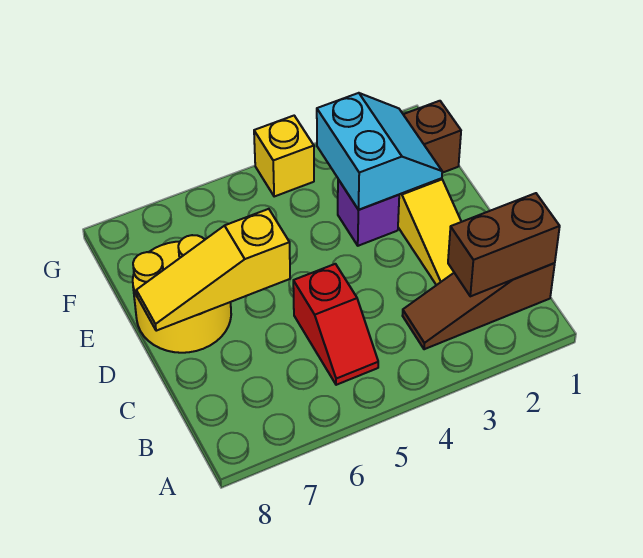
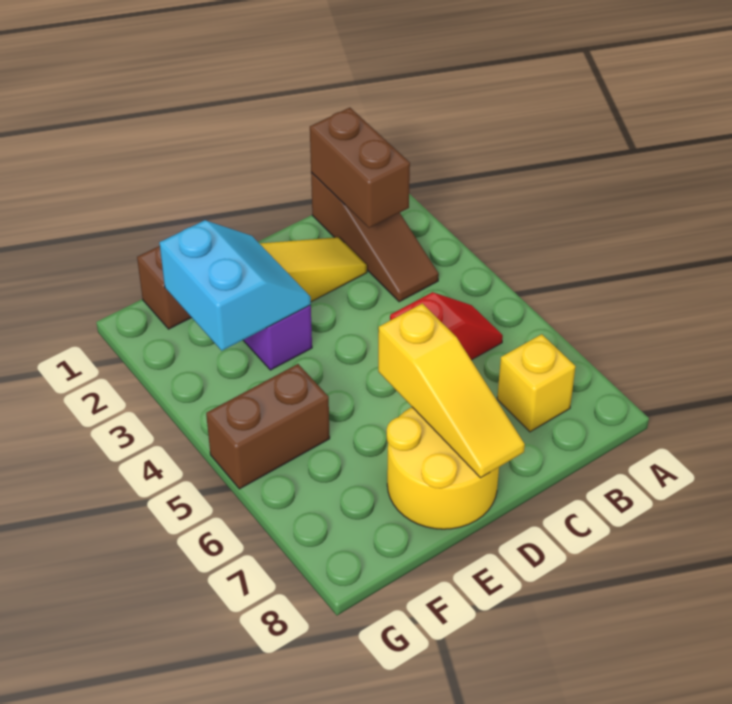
cyan 2x2 slope [317,93,442,210] -> cyan 2x2 slope turned to [159,220,311,351]
none -> brown 1x2 brick [206,364,330,489]
yellow 1x1 brick [254,116,314,197] -> yellow 1x1 brick moved to [497,334,576,432]

